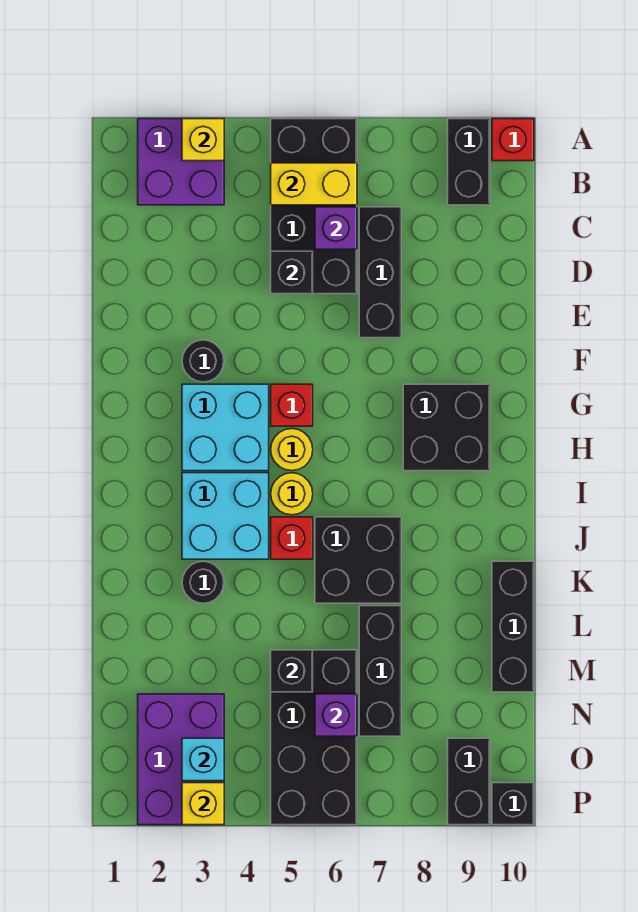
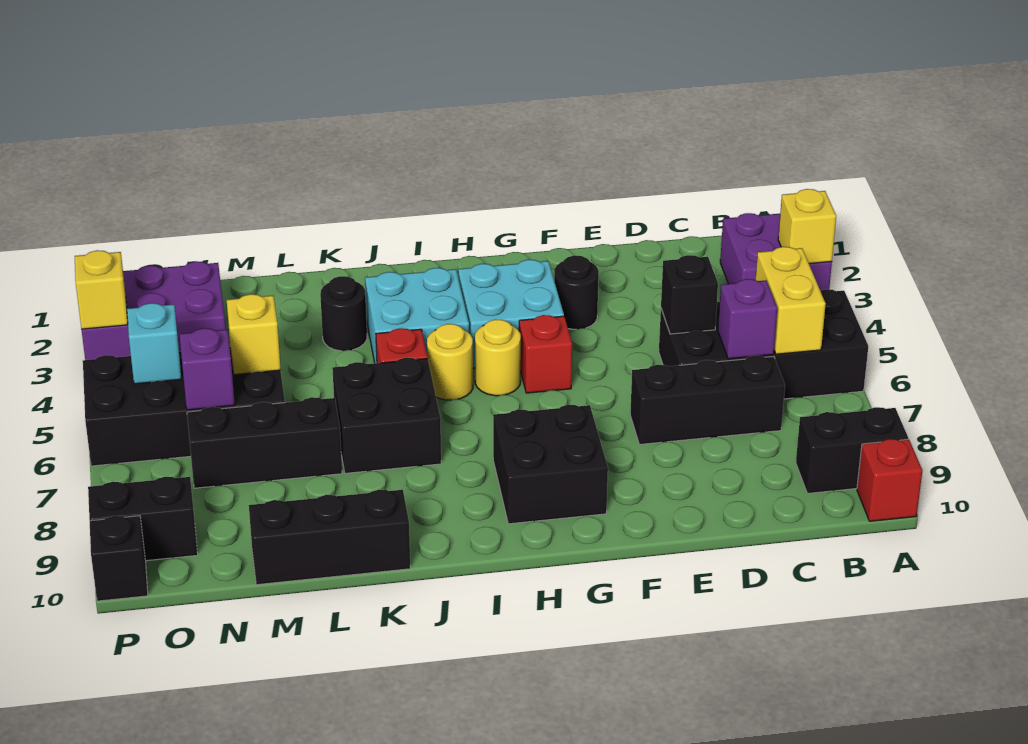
black 1x1 brick [271,650,313,692] -> yellow 1x1 brick [227,294,281,375]
cyan 1x1 brick [182,738,224,781] -> cyan 1x1 brick moved to [127,303,181,384]

